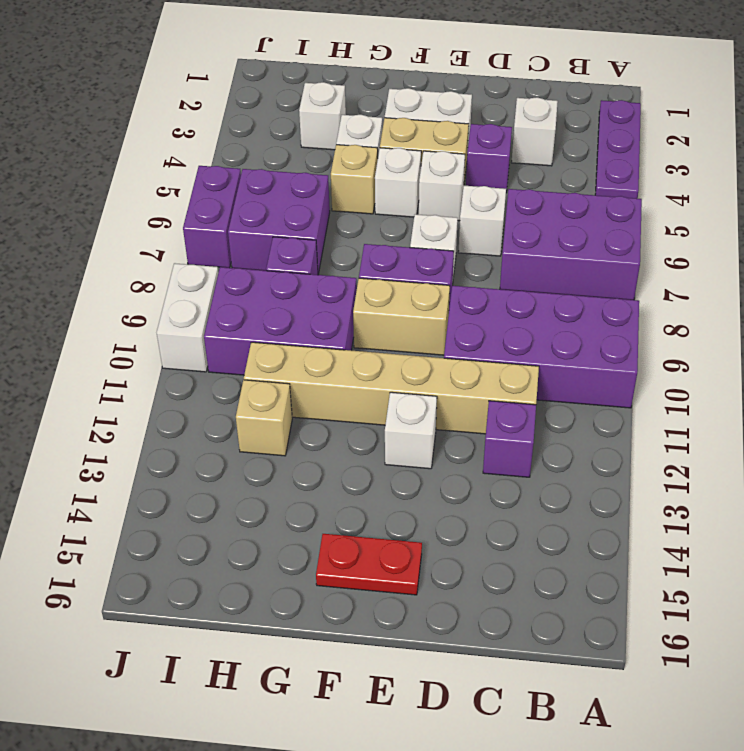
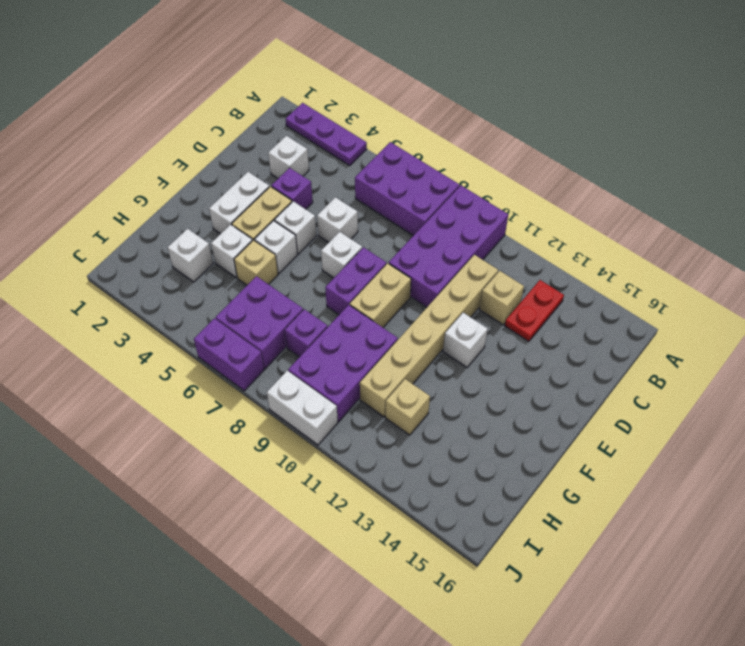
purple 2x3 brick [500,189,642,300] -> purple 2x3 brick turned to [355,142,460,236]
purple 1x1 brick [483,401,536,477] -> tan 1x1 brick [480,271,524,325]
red 1x2 plate [316,534,422,595] -> red 1x2 plate moved to [505,280,564,342]

